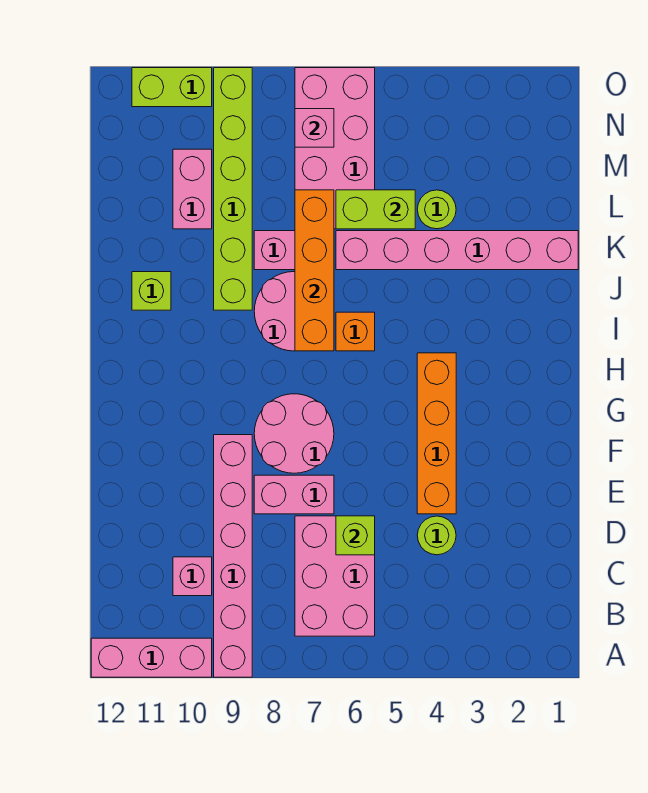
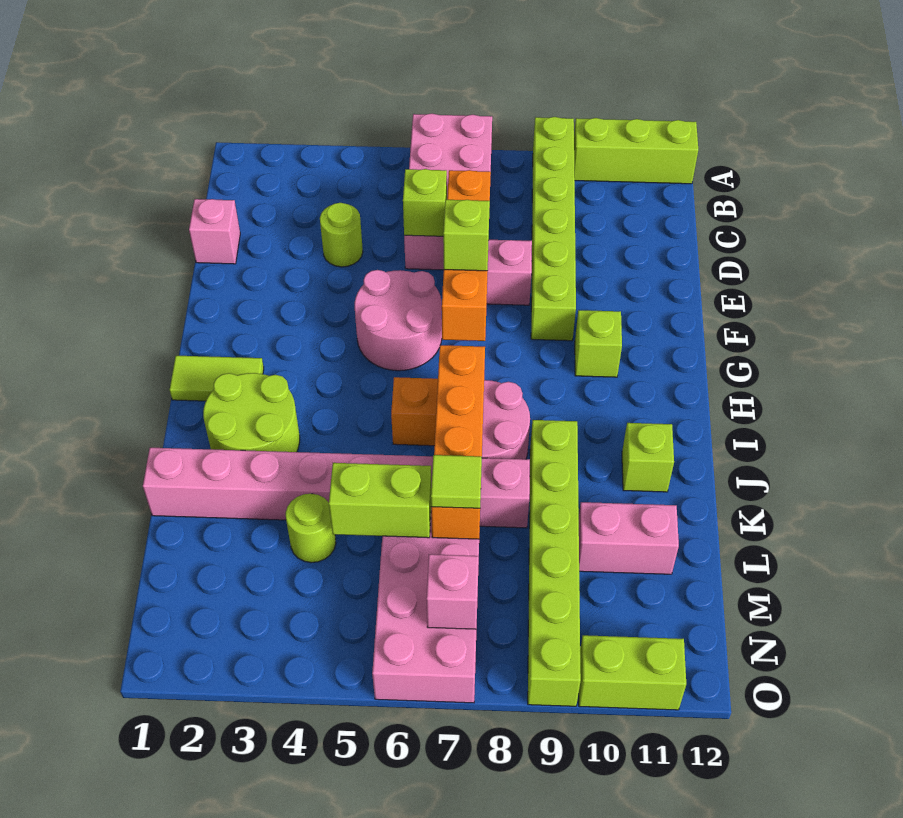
pink 1x6 brick [214,435,252,677] -> lime 1x6 brick [531,117,576,341]
pink 1x3 brick [91,638,212,677] -> lime 1x3 brick [574,118,698,184]
pink 2x3 brick [295,516,375,636] -> pink 2x4 brick [404,114,492,270]
pink 1x1 brick [173,557,212,596] -> pink 1x1 brick moved to [189,199,240,264]
orange 1x4 brick [417,353,456,514] -> orange 1x4 brick moved to [442,170,491,341]
pink 2x2 round brick [254,394,334,473] -> pink 2x2 round brick moved to [355,270,442,371]
none -> lime 1x1 brick [443,200,490,271]
none -> lime 1x1 brick [575,310,622,377]
none -> lime 1x2 tile [170,356,264,401]
none -> lime 2x2 round brick [203,373,300,452]
none -> lime 1x1 tile [431,455,482,508]
pink 1x2 brick [173,149,212,229] -> pink 1x2 brick turned to [579,502,679,574]

